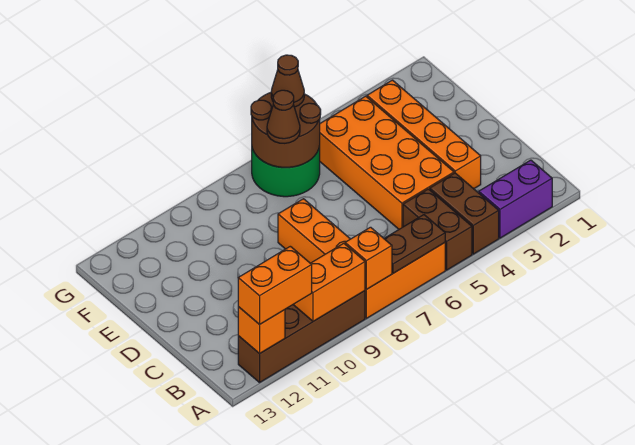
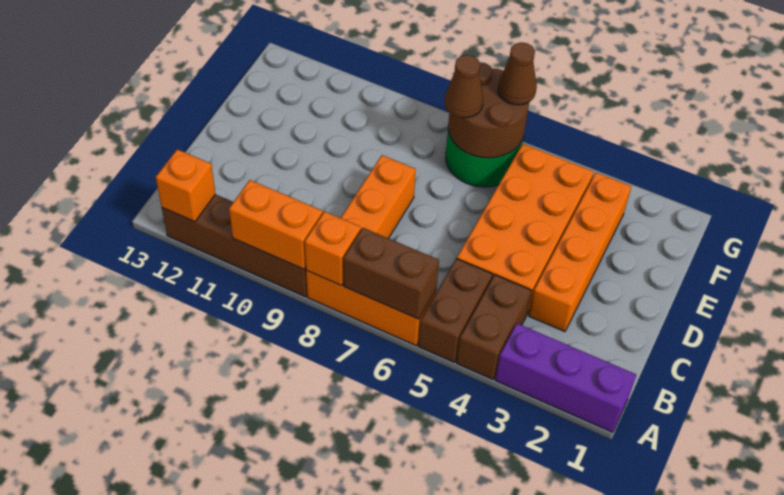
purple 1x2 brick [479,160,552,238] -> purple 1x3 brick [495,323,636,432]
brown 1x2 plate [384,215,445,273] -> brown 1x2 brick [343,228,439,319]
orange 1x2 brick [238,246,312,325] -> none

